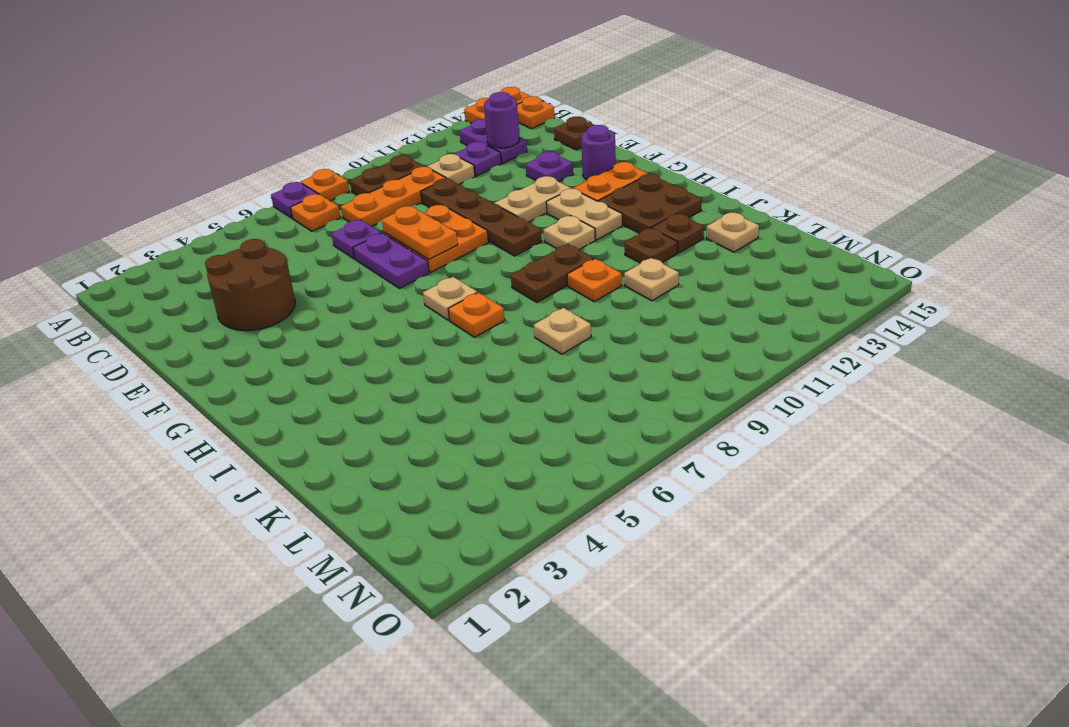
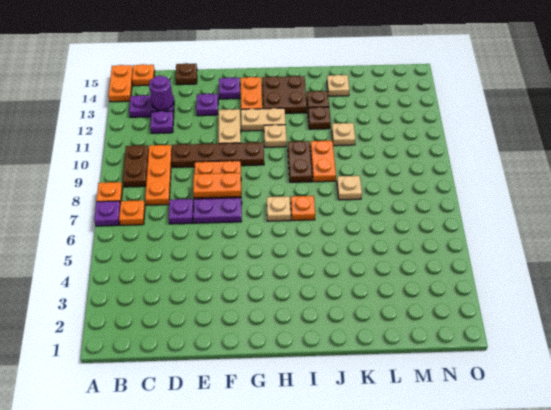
tan 1x1 plate [427,154,475,185] -> none
brown 2x2 round brick [205,239,295,331] -> none
purple 1x1 round brick [581,125,616,180] -> purple 1x1 plate [219,77,240,99]
orange 1x1 plate [567,259,622,302] -> orange 1x2 plate [310,141,336,182]

